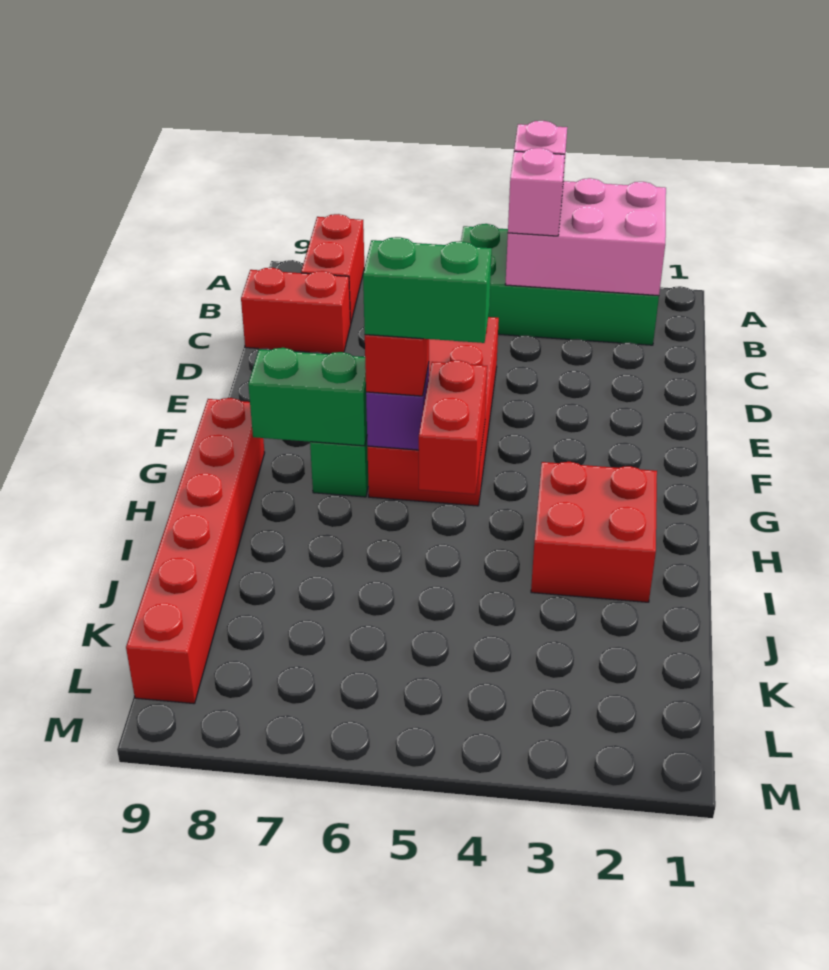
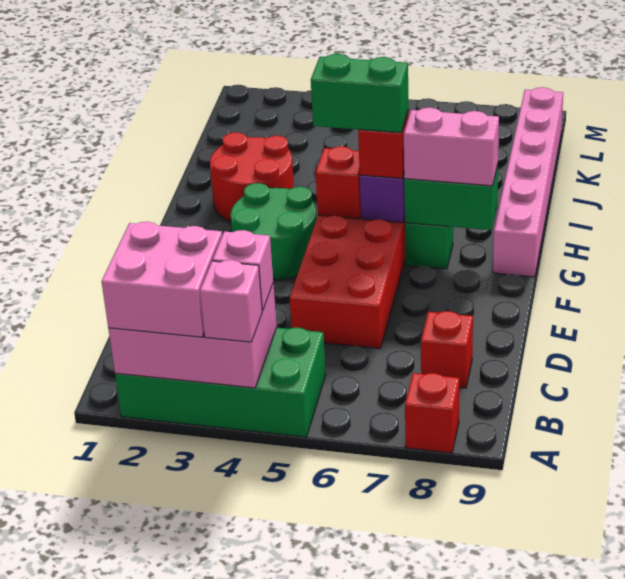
none -> pink 2x2 brick [101,222,222,337]
red 1x2 brick [301,214,364,322] -> red 1x1 brick [405,373,459,453]
red 1x2 brick [241,268,351,354] -> red 1x1 brick [421,311,473,388]
none -> green 2x2 round brick [231,183,317,280]
red 1x2 brick [419,360,487,494] -> red 1x1 brick [316,146,361,219]
none -> pink 1x2 brick [404,108,499,186]
red 1x6 brick [126,398,265,704] -> pink 1x6 brick [493,87,563,277]
red 2x2 brick [531,462,657,602] -> red 2x2 round brick [210,132,294,221]

